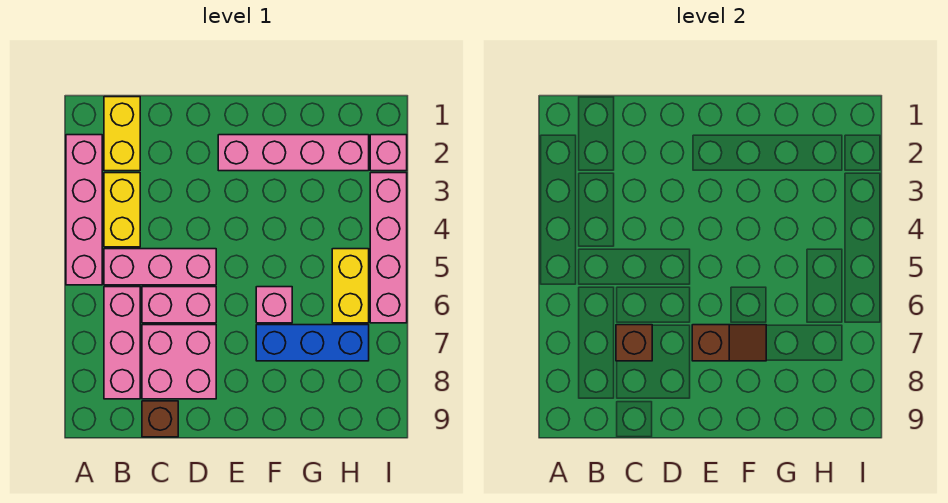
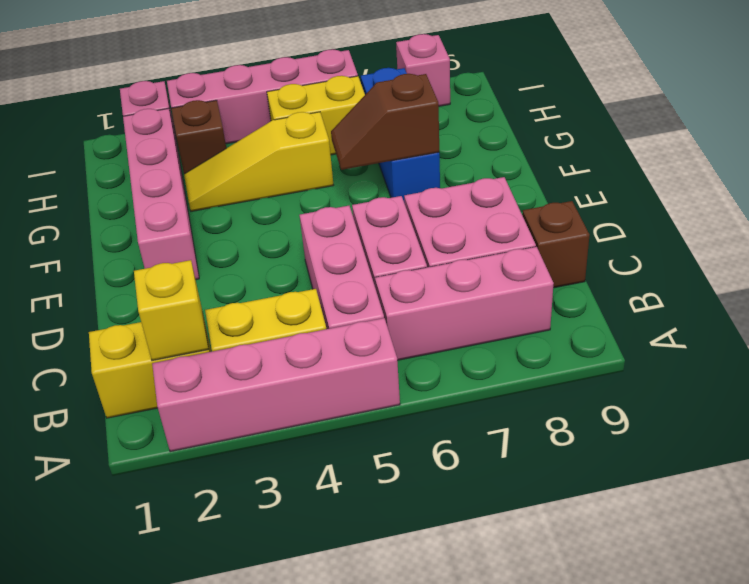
none -> yellow 1x1 brick [134,260,209,360]
brown 1x1 brick [616,325,652,361] -> brown 1x1 brick moved to [171,100,226,174]
brown 1x2 slope [692,325,766,361] -> brown 1x2 slope turned to [331,74,439,170]
pink 1x1 brick [256,287,292,323] -> pink 1x1 brick moved to [396,34,450,106]
none -> yellow 1x3 slope [184,112,333,211]

